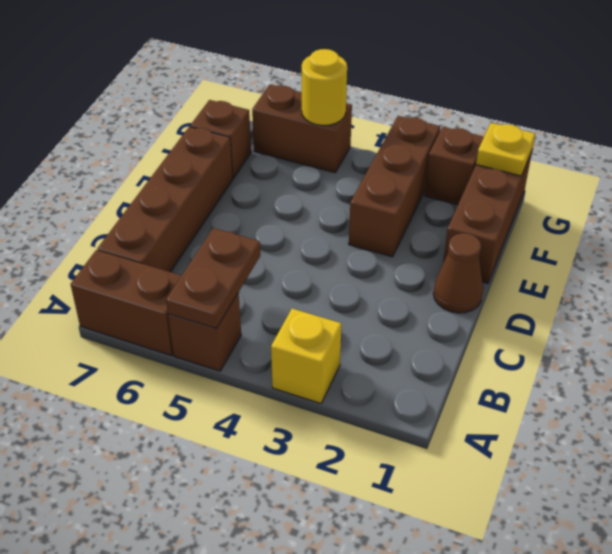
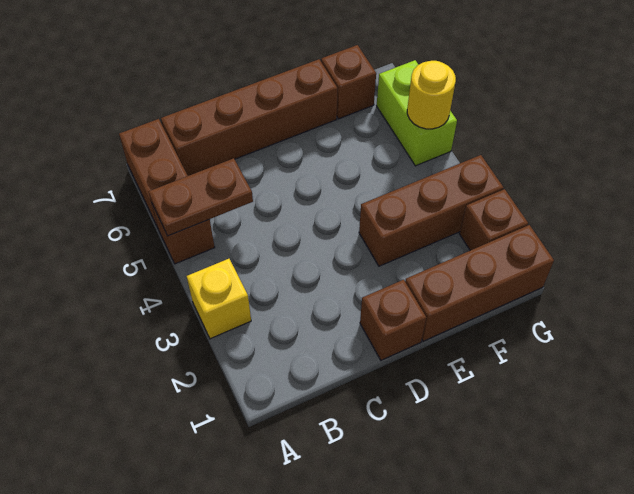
brown 1x1 cone [433,233,483,313] -> brown 1x1 brick [360,280,426,360]
yellow 1x1 plate [476,123,535,176] -> none
brown 1x2 brick [252,85,352,173] -> lime 1x2 brick [377,60,457,166]

